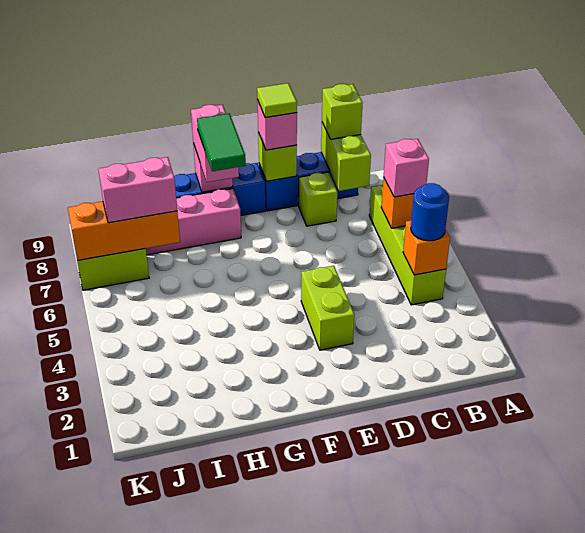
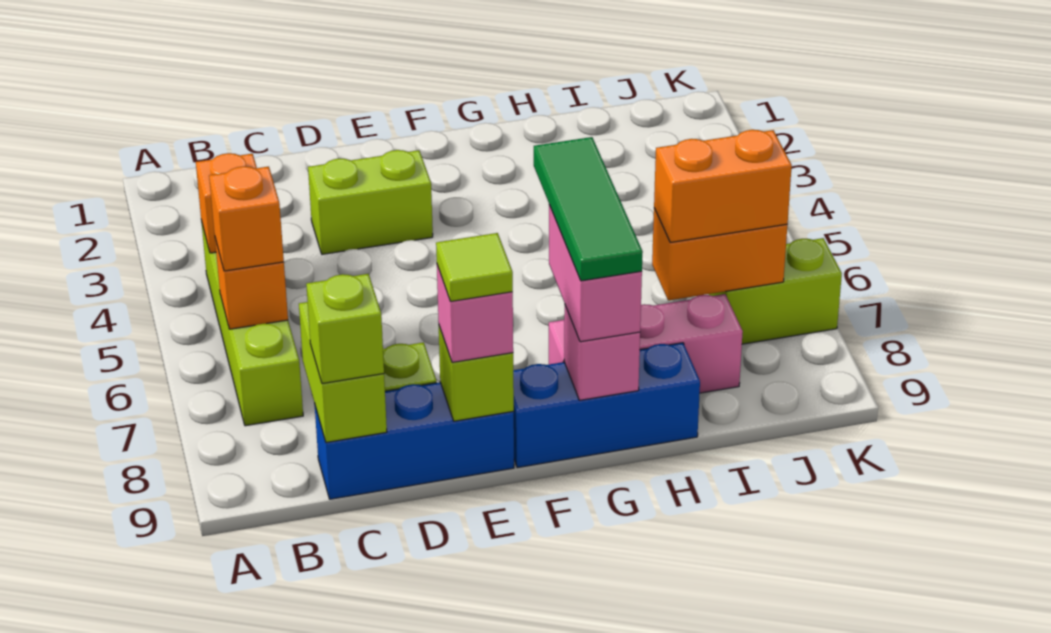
blue 1x1 round brick [411,183,449,241] -> none
pink 1x1 brick [384,139,429,197] -> orange 1x1 brick [209,166,284,271]
lime 1x2 brick [301,266,354,350] -> lime 1x2 brick turned to [308,150,433,254]
green 1x2 tile [197,113,246,171] -> green 1x3 tile [534,137,643,281]
orange 1x3 brick [68,201,180,260] -> orange 1x2 brick [652,208,787,301]
pink 1x2 brick [98,157,177,223] -> orange 1x2 brick [654,130,792,242]

